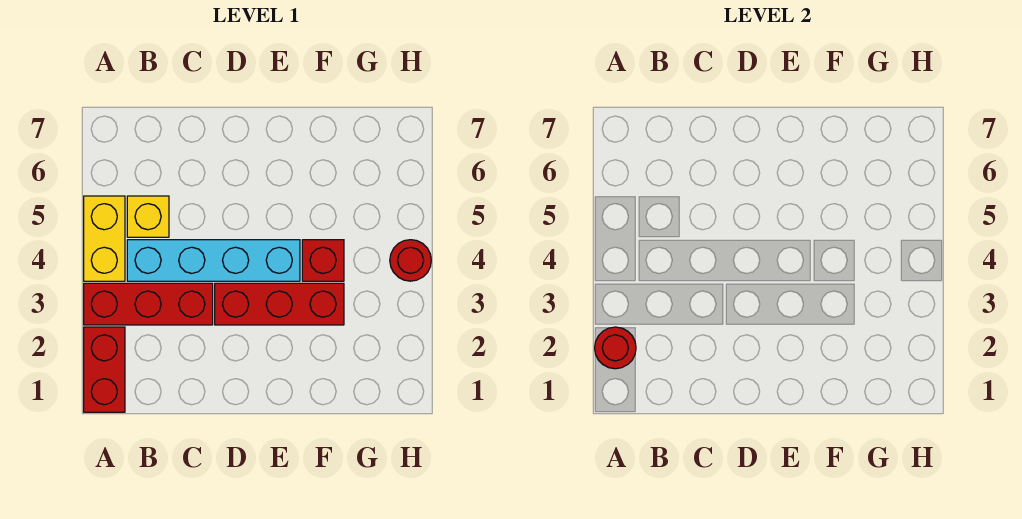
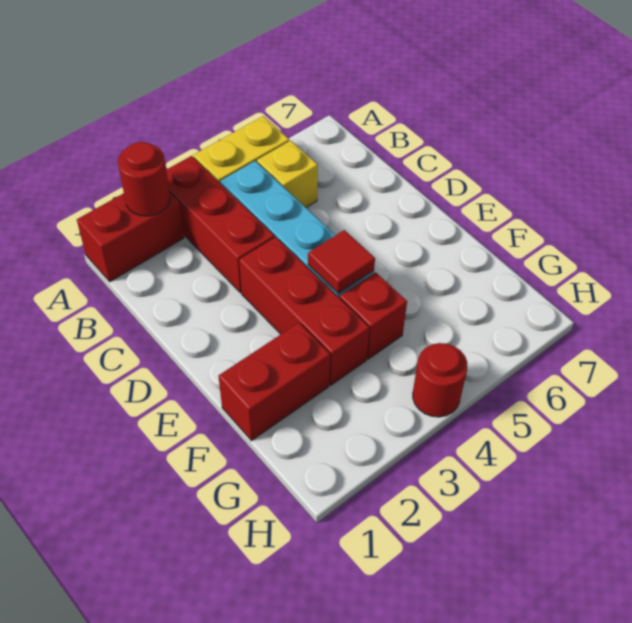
none -> red 1x1 tile [308,230,375,294]
none -> red 1x2 brick [219,323,330,441]

